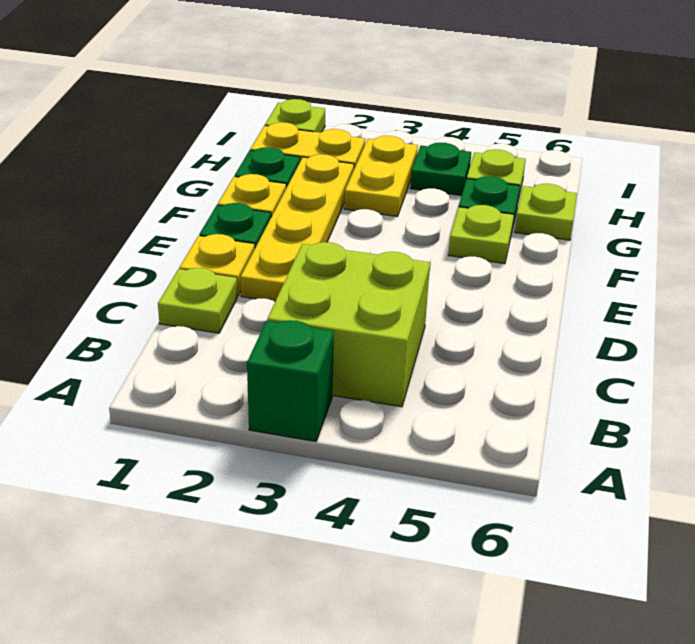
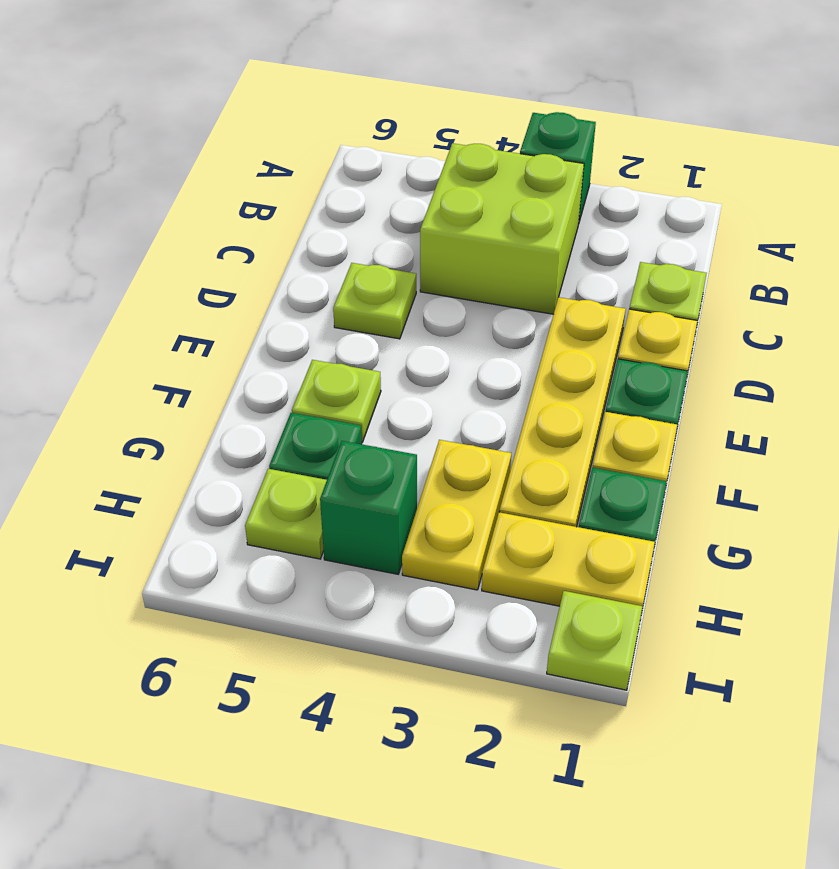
lime 1x1 plate [515,184,577,240] -> lime 1x1 plate moved to [333,263,416,339]
green 1x1 plate [410,143,471,196] -> green 1x1 brick [320,441,417,574]

